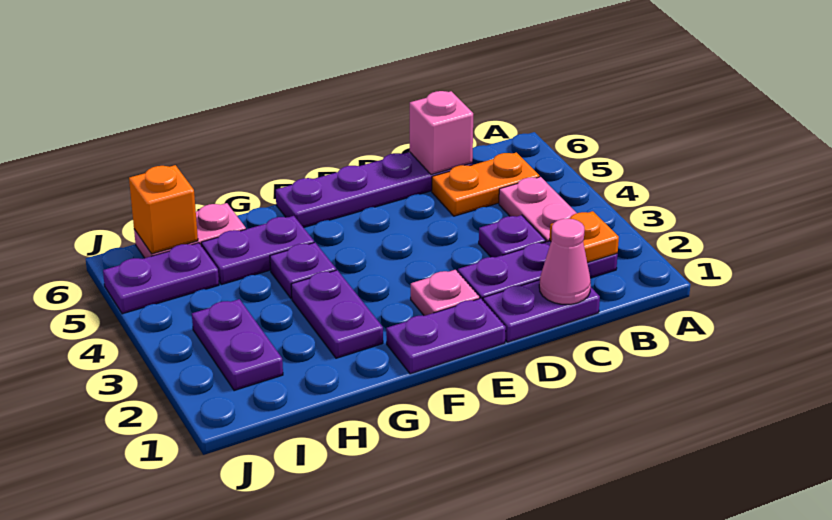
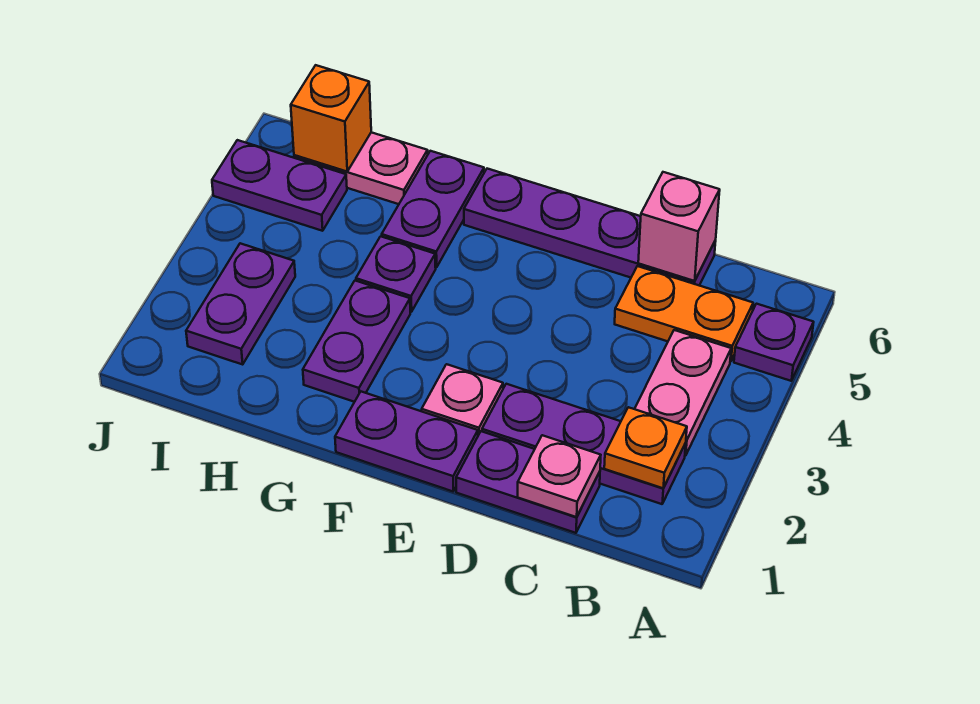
pink 1x1 cone [539,218,591,304] -> pink 1x1 plate [518,435,601,517]
purple 1x1 plate [479,215,546,257] -> purple 1x1 plate moved to [734,304,814,381]
purple 1x2 plate [201,216,314,285] -> purple 1x2 plate turned to [382,151,484,267]

